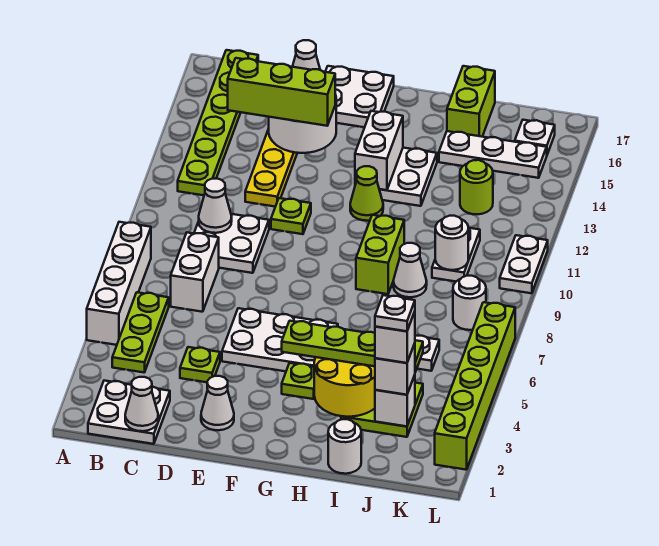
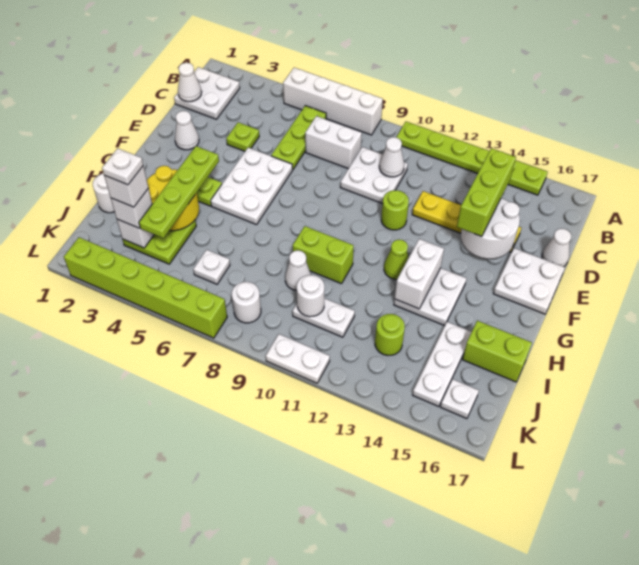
lime 1x3 plate [112,292,169,372] -> lime 1x3 plate turned to [271,106,326,169]
lime 1x6 plate [178,50,258,195] -> lime 1x6 plate moved to [396,122,548,195]
lime 1x1 plate [271,198,311,234] -> lime 1x1 round brick [381,190,409,230]
white 1x2 brick [355,111,403,190] -> white 1x2 brick turned to [395,239,444,309]

